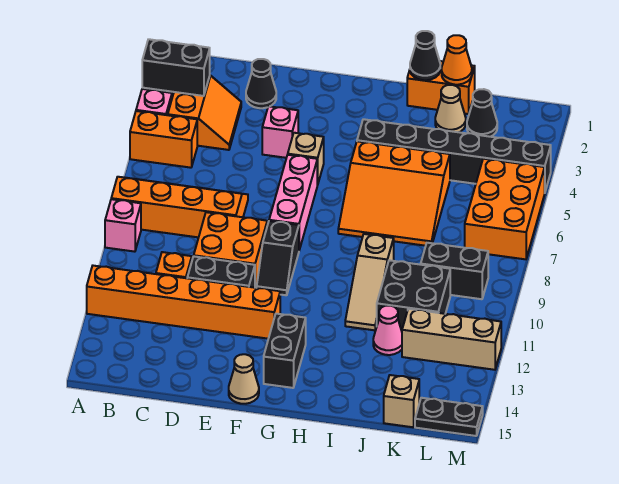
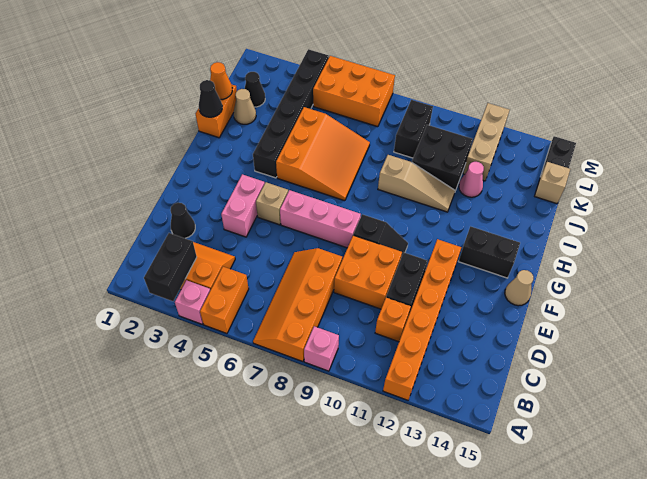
pink 1x1 brick [262,106,298,158] -> pink 1x2 brick [221,174,265,237]

